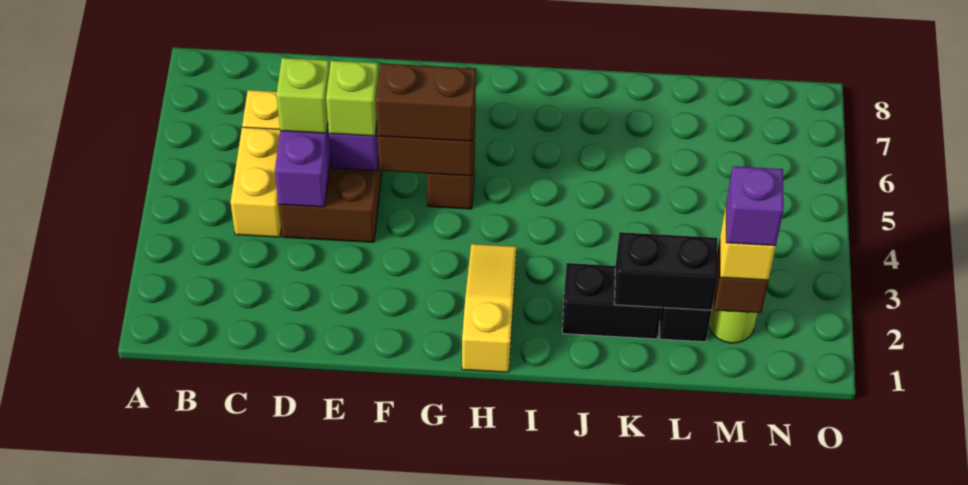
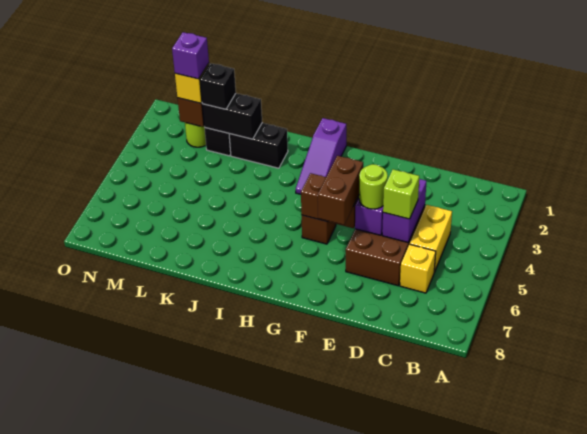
lime 1x1 brick [326,61,378,136] -> lime 1x1 round brick [359,164,388,209]
brown 1x2 brick [376,63,476,141] -> brown 1x2 brick turned to [318,156,363,225]
yellow 1x3 slope [462,244,516,372] -> purple 1x3 slope [296,118,346,194]
none -> black 1x1 brick [200,63,236,109]

